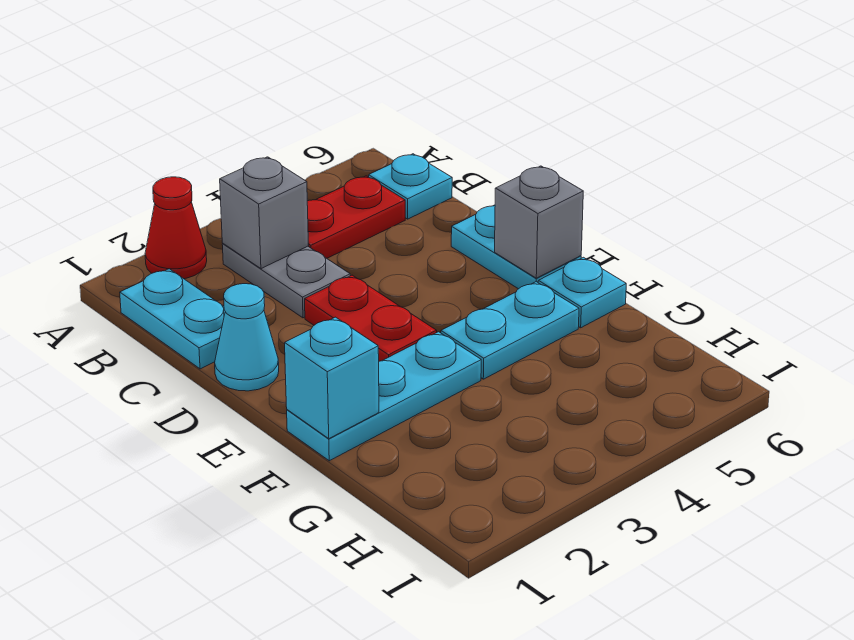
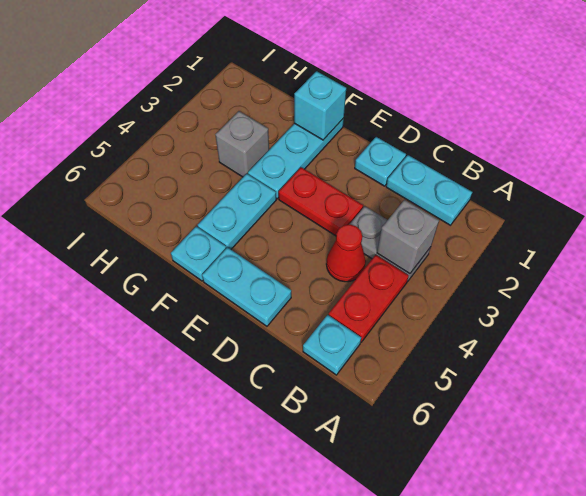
red 1x1 cone [145,177,207,279] -> red 1x1 cone moved to [326,224,366,282]
cyan 1x1 cone [215,284,279,391] -> cyan 1x1 plate [355,137,406,186]
grey 1x1 brick [495,166,583,278] -> grey 1x1 brick moved to [215,111,269,177]

